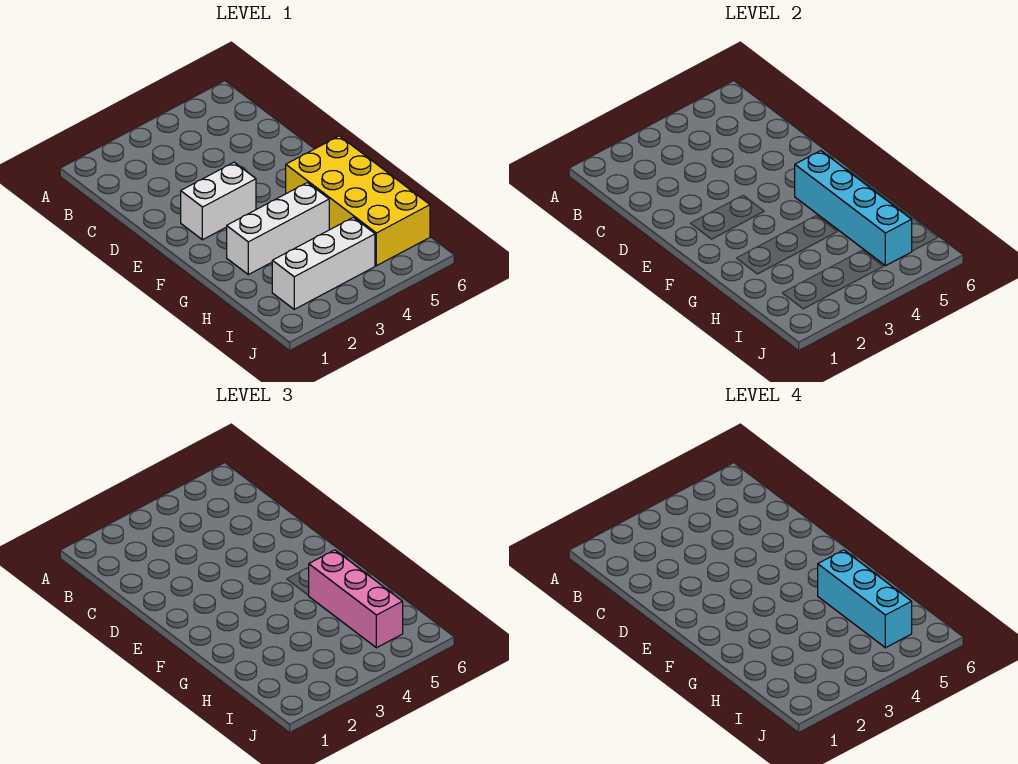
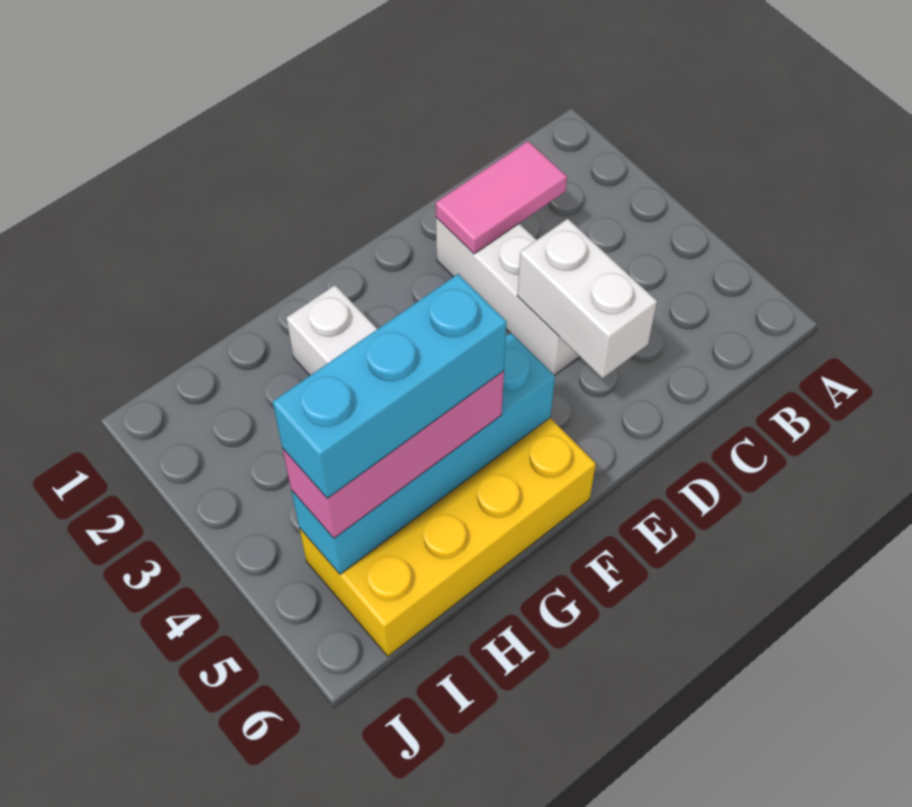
none -> pink 1x2 tile [436,141,567,254]
white 1x2 brick [181,162,256,240] -> white 1x2 brick moved to [517,219,657,378]
white 1x3 brick [272,217,375,309] -> white 1x3 brick moved to [436,218,580,375]

